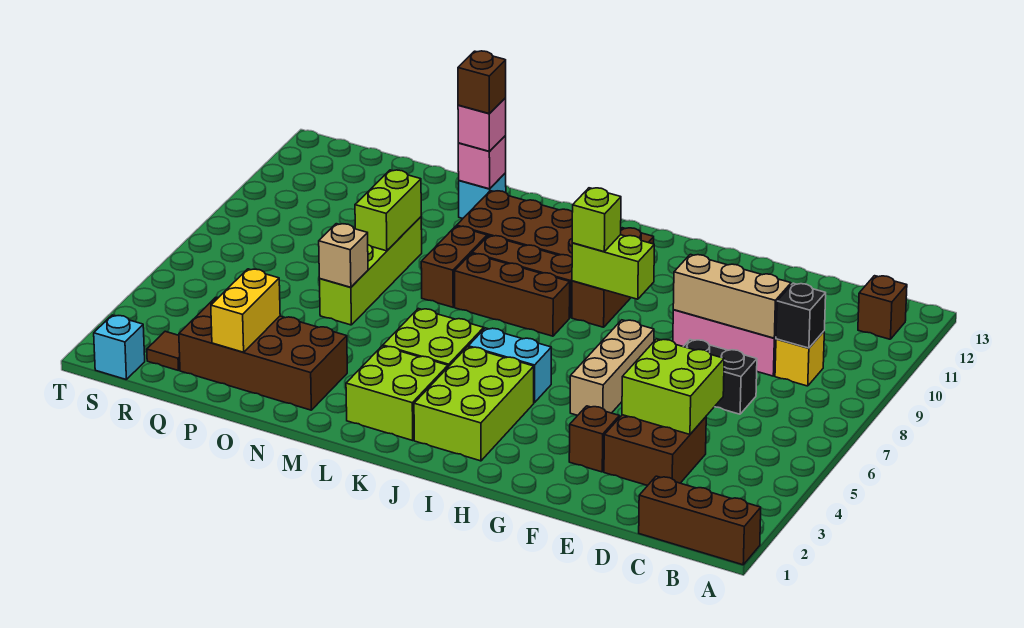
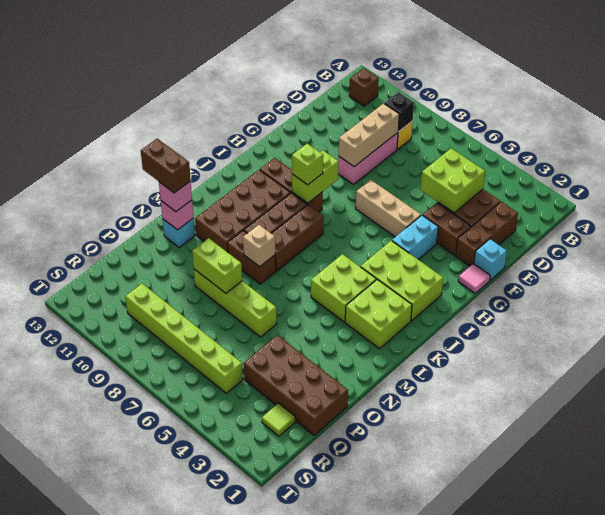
brown 1x3 brick [639,476,761,565] -> brown 1x3 brick moved to [456,202,518,266]
black 1x2 brick [683,339,757,414] -> none
brown 1x1 brick [569,406,619,472] -> brown 1x2 brick [423,203,471,255]
none -> pink 1x1 tile [458,264,490,293]
cyan 1x2 brick [468,328,551,403] -> cyan 1x2 brick moved to [392,215,438,260]
brown 2x4 brick [179,297,347,410] -> brown 2x4 brick turned to [244,335,348,435]
brown 1x1 brick [458,51,506,114] -> brown 1x2 brick [141,139,191,193]
tan 1x1 brick [319,224,368,287] -> tan 1x1 brick moved to [243,225,275,267]
yellow 1x2 brick [211,269,280,352] -> none
brown 1x1 tile [147,331,180,371] -> lime 1x1 tile [262,403,296,436]
none -> lime 1x6 brick [125,284,243,393]
cyan 1x1 brick [94,315,145,379] -> cyan 1x1 brick moved to [474,239,507,280]

